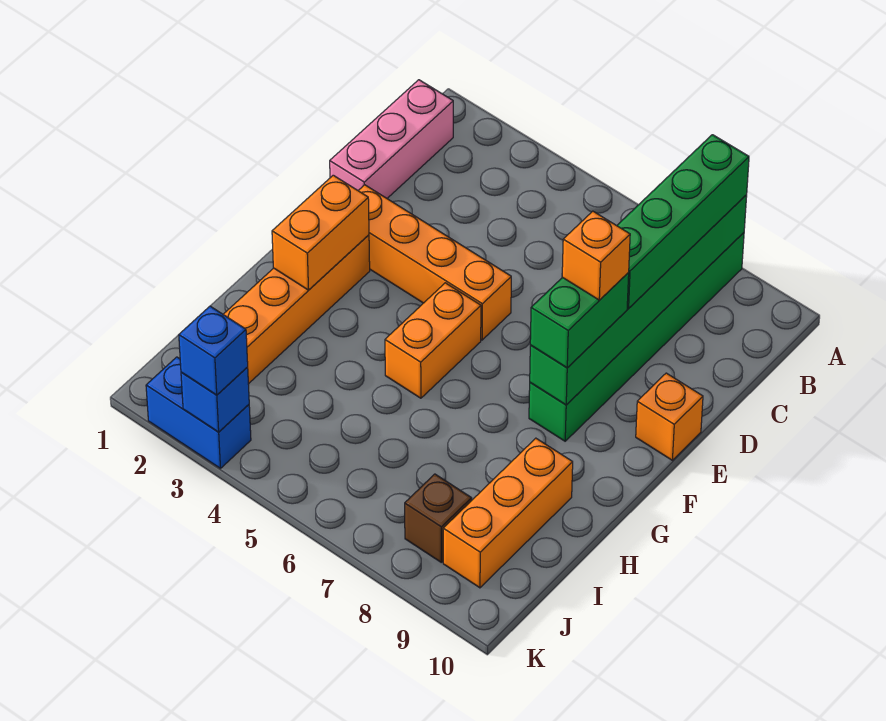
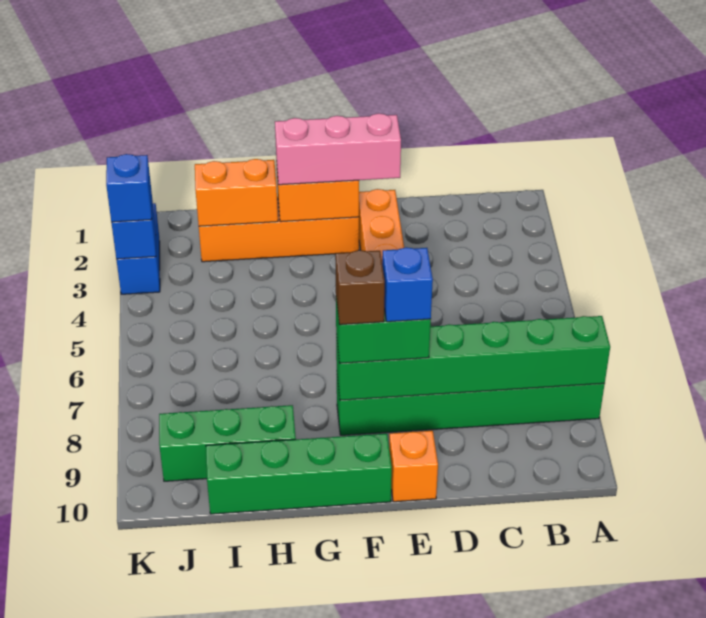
green 1x4 brick [617,135,749,308] -> green 1x4 brick moved to [206,434,392,514]
pink 1x3 brick [330,80,453,198] -> pink 1x3 brick moved to [275,113,401,185]
orange 1x1 brick [562,211,630,300] -> blue 1x1 brick [382,247,433,322]
orange 1x2 brick [385,283,481,398] -> orange 1x2 brick moved to [195,159,278,226]
orange 1x3 brick [443,438,573,588] -> green 1x3 brick [159,405,296,481]
brown 1x1 brick [405,474,472,562] -> brown 1x1 brick moved to [335,250,385,325]

